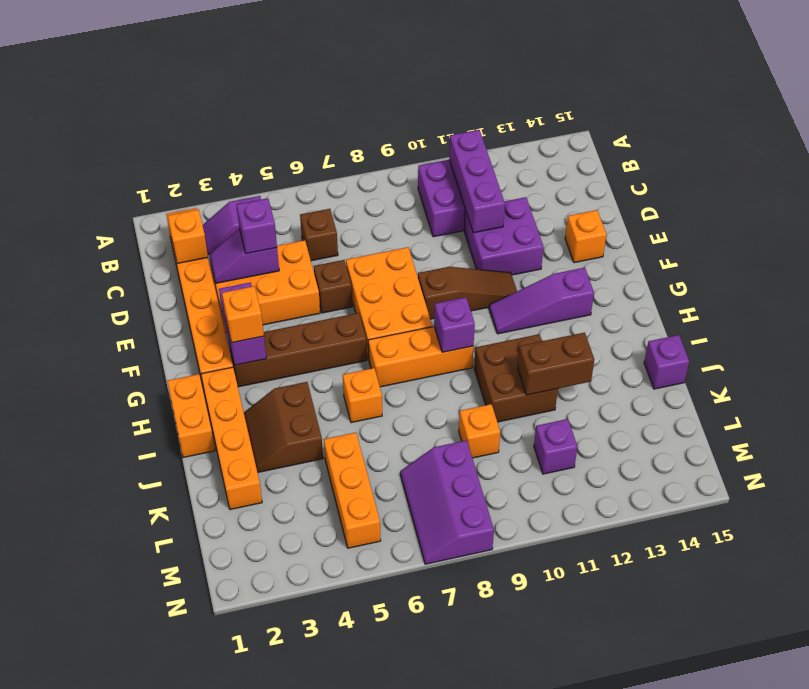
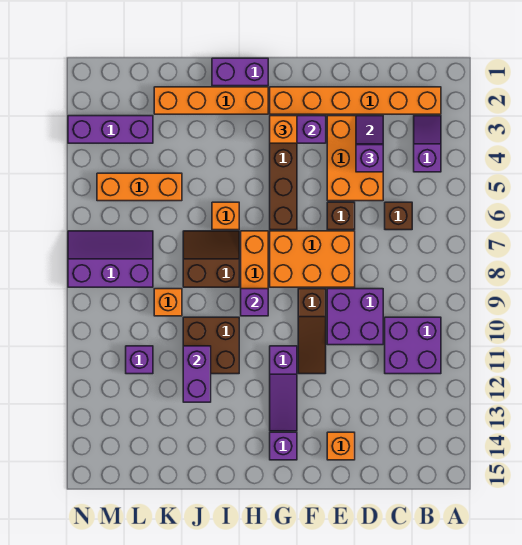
purple 1x3 brick [449,130,505,233] -> purple 1x3 brick moved to [68,116,153,143]
orange 1x1 brick [168,209,208,264] -> none
purple 2x2 brick [464,197,543,275] -> purple 2x2 brick moved to [327,289,383,345]
purple 1x3 slope [489,268,594,334] -> purple 1x3 slope turned to [270,346,297,431]
orange 1x2 brick [167,374,215,458] -> purple 1x2 brick [212,58,268,86]
brown 2x2 slope [244,382,323,473] -> brown 2x2 slope moved to [183,231,239,287]
brown 1x2 brick [518,333,594,395] -> purple 1x2 brick [183,346,211,402]
purple 1x1 brick [644,335,689,389] -> purple 1x1 brick moved to [270,432,297,460]

